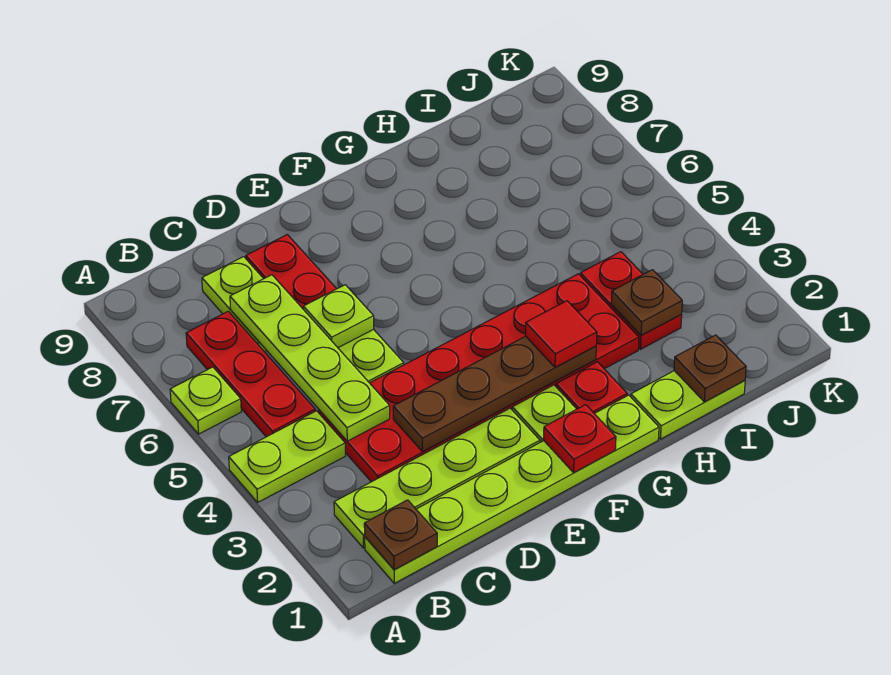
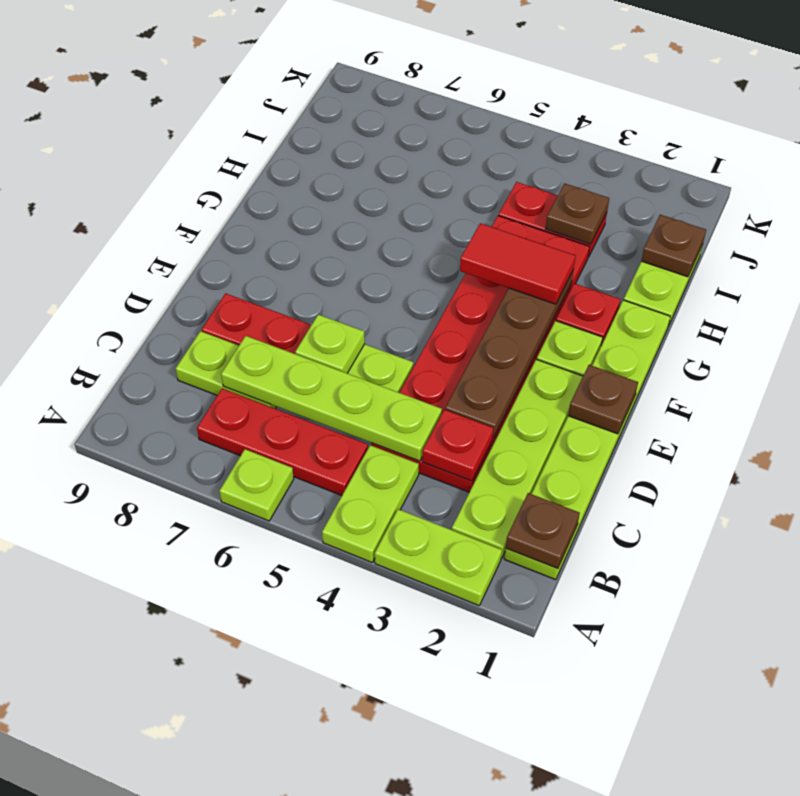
none -> lime 1x2 plate [375,509,502,605]
none -> brown 1x1 plate [568,365,638,434]
red 1x1 plate [544,405,616,473] -> red 1x1 plate moved to [422,410,494,481]
red 1x1 tile [525,301,597,368] -> red 1x2 tile [460,223,576,304]

